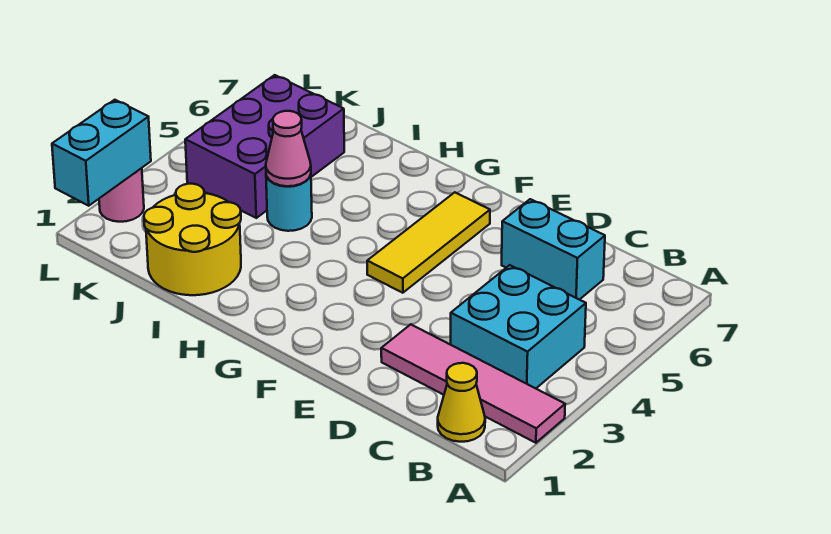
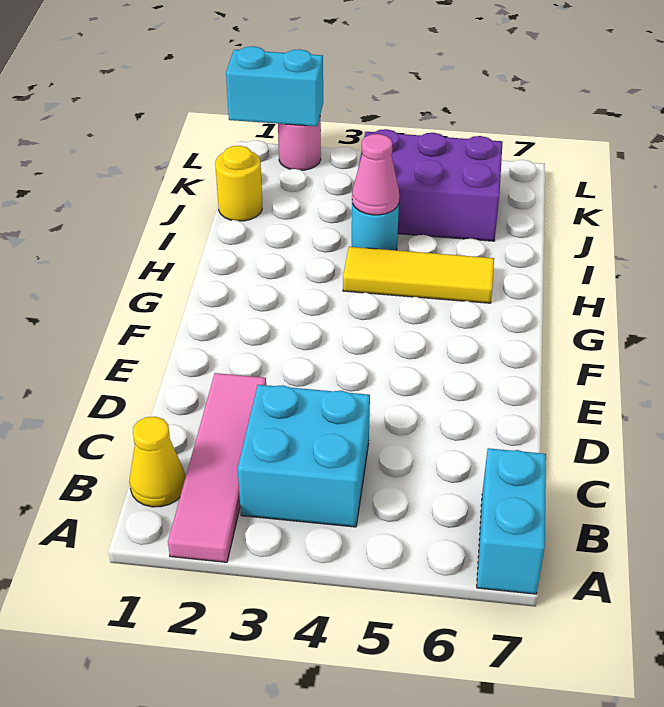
cyan 1x2 brick [502,199,605,300] -> cyan 1x2 brick moved to [477,448,546,594]
yellow 1x3 tile [367,192,490,293] -> yellow 1x3 tile moved to [343,247,494,303]
yellow 2x2 round brick [144,184,241,295] -> yellow 1x1 round brick [215,146,262,221]

